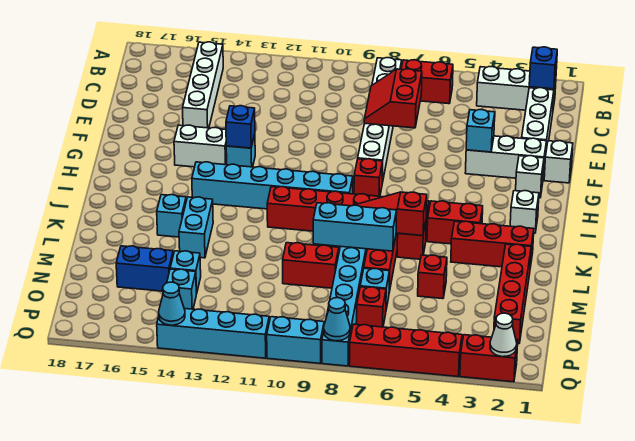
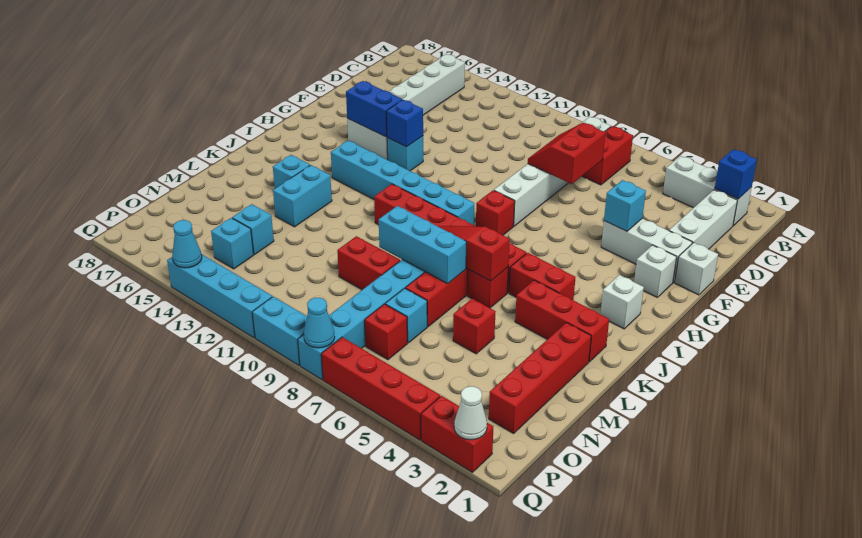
red 1x2 brick [401,60,453,104] -> red 1x2 brick turned to [582,126,633,185]
blue 1x2 brick [116,246,173,291] -> blue 1x2 brick moved to [346,81,402,137]

